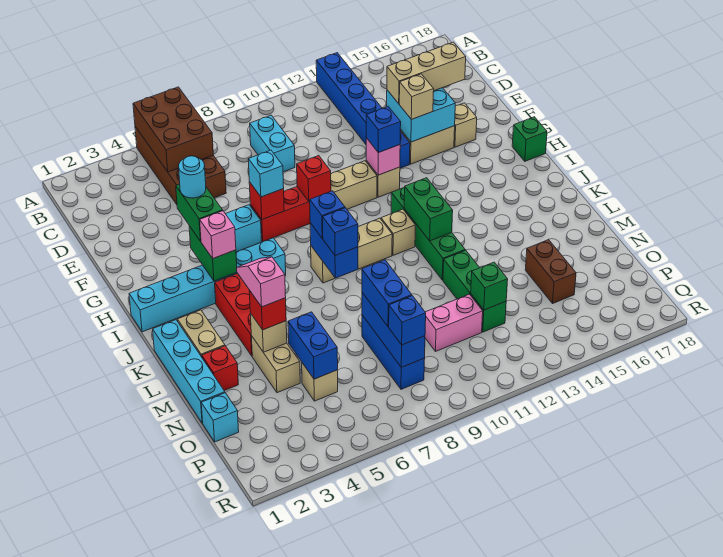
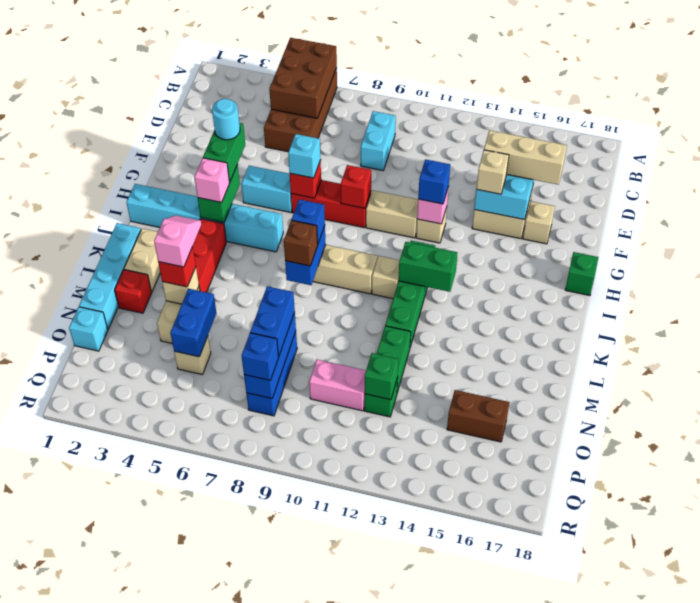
blue 1x6 brick [316,53,410,168] -> none
green 1x2 brick [404,178,453,241] -> green 1x2 brick turned to [399,242,458,292]
blue 1x1 brick [323,208,358,256] -> brown 1x1 brick [284,220,318,266]
brown 1x2 brick [525,240,576,303] -> brown 1x2 brick turned to [447,390,510,442]

